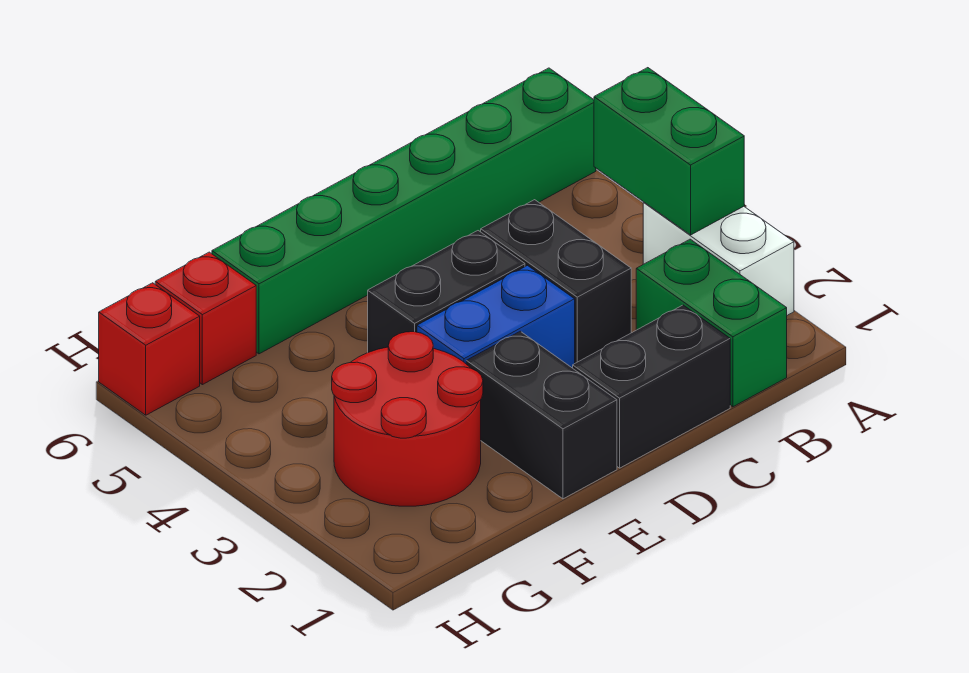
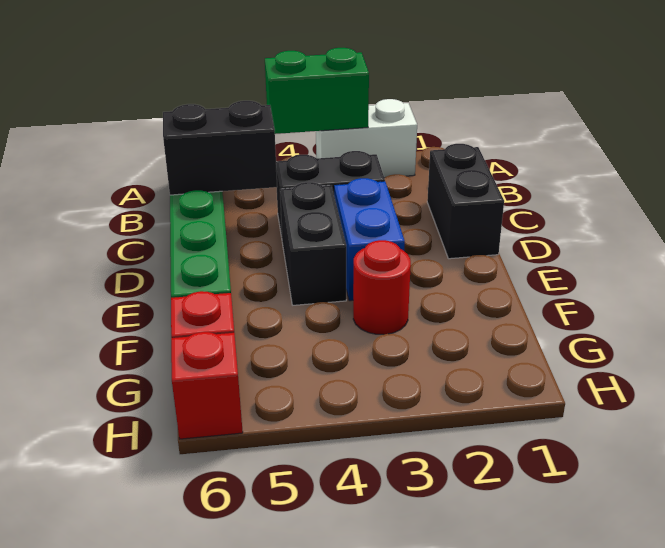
green 1x2 brick [636,239,787,407] -> none
black 1x2 brick [466,331,617,499] -> black 1x2 brick moved to [163,101,277,195]
red 2x2 round brick [332,332,483,506] -> red 1x1 round brick [353,240,411,335]

